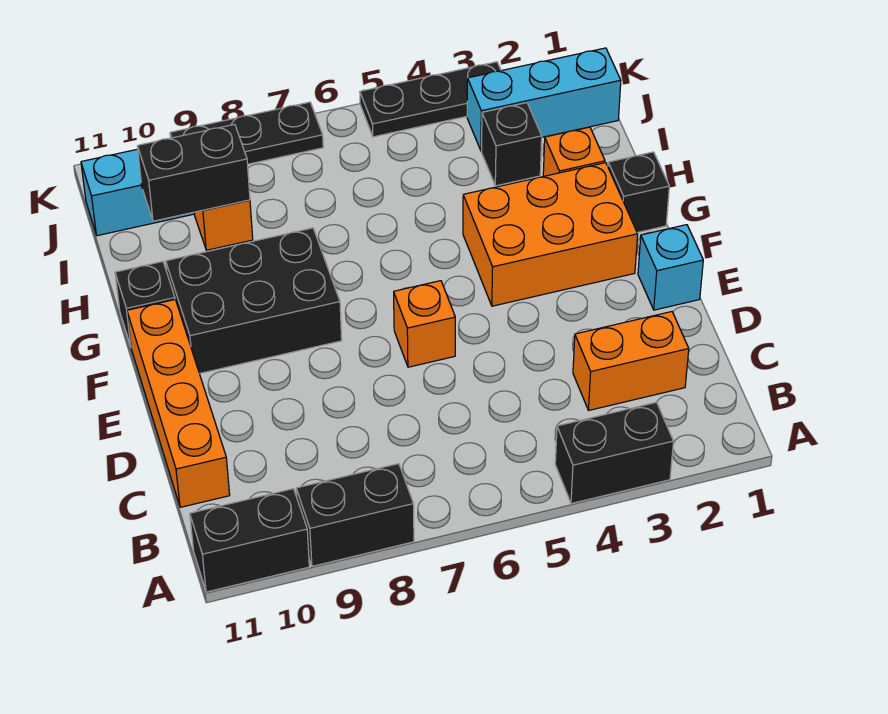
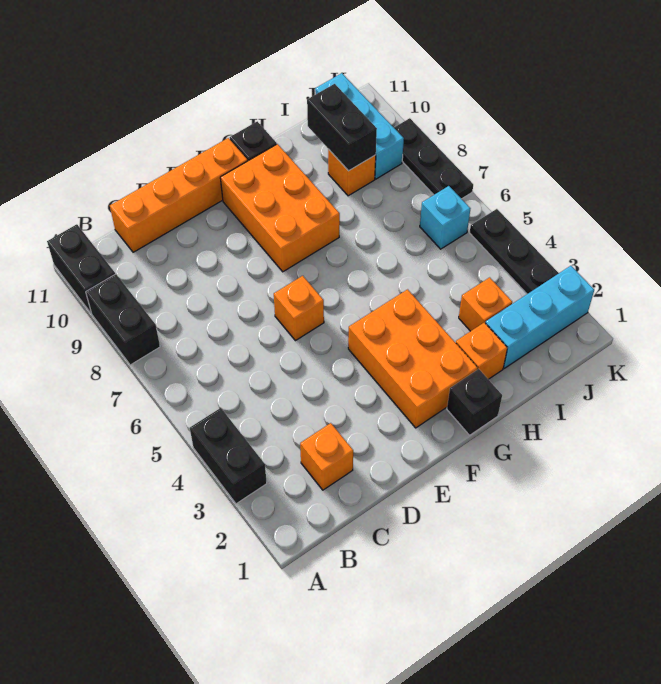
orange 1x2 brick [573,312,689,410] -> orange 1x1 brick [300,423,353,490]
cyan 1x1 brick [638,225,703,310] -> cyan 1x1 brick moved to [420,186,470,249]
black 2x3 brick [166,228,342,373] -> orange 2x3 brick [220,144,340,272]
black 1x1 brick [481,103,542,186] -> orange 1x1 brick [459,277,512,331]
cyan 1x3 brick [467,48,621,151] -> cyan 1x3 brick turned to [486,266,594,368]

